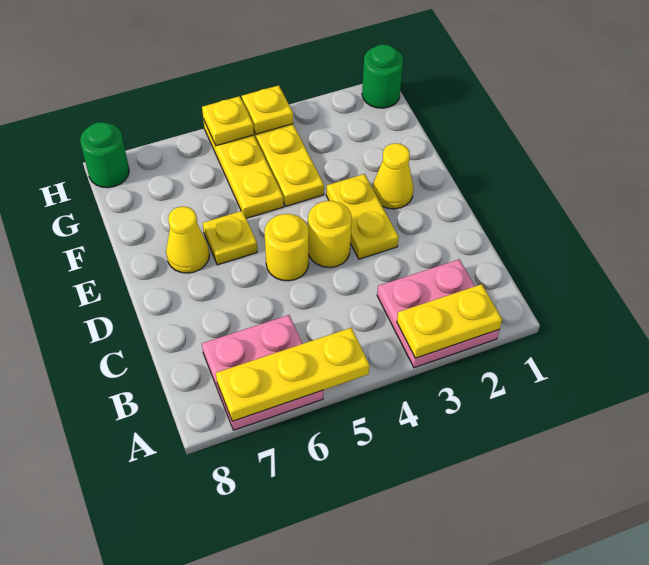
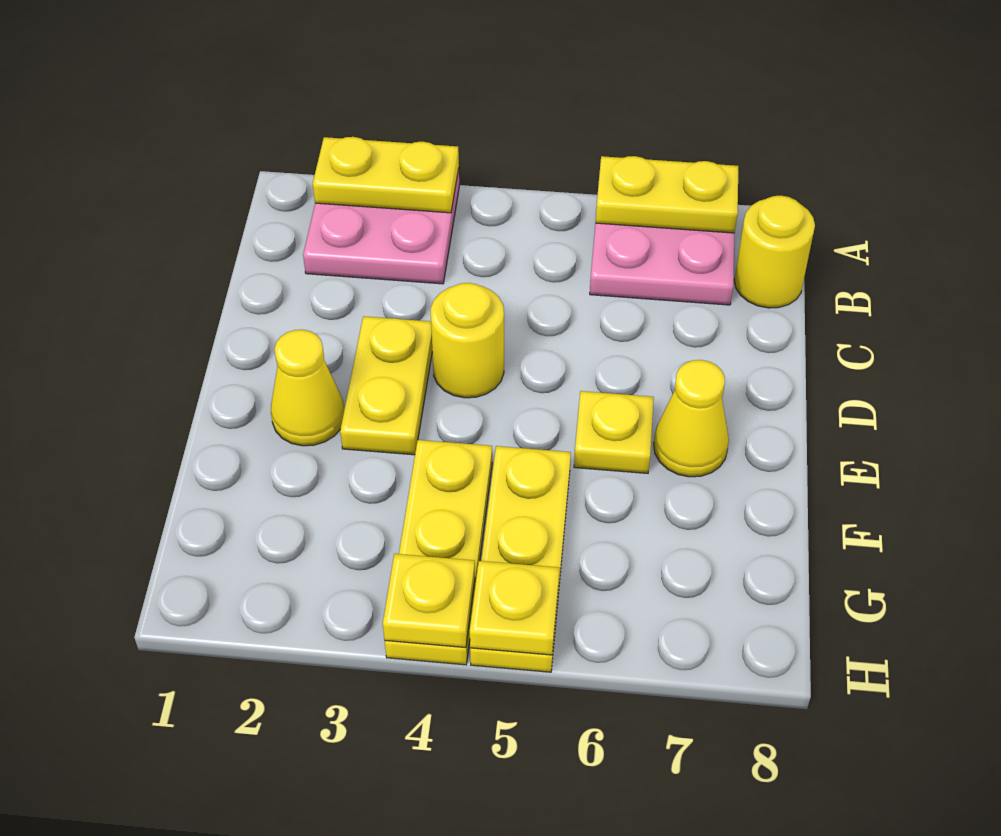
yellow 1x3 plate [216,328,370,421] -> yellow 1x2 plate [596,156,738,233]
yellow 1x1 round brick [264,214,309,281] -> yellow 1x1 round brick moved to [734,196,815,308]
green 1x1 round brick [362,44,403,108] -> none
green 1x1 round brick [80,122,129,188] -> none

